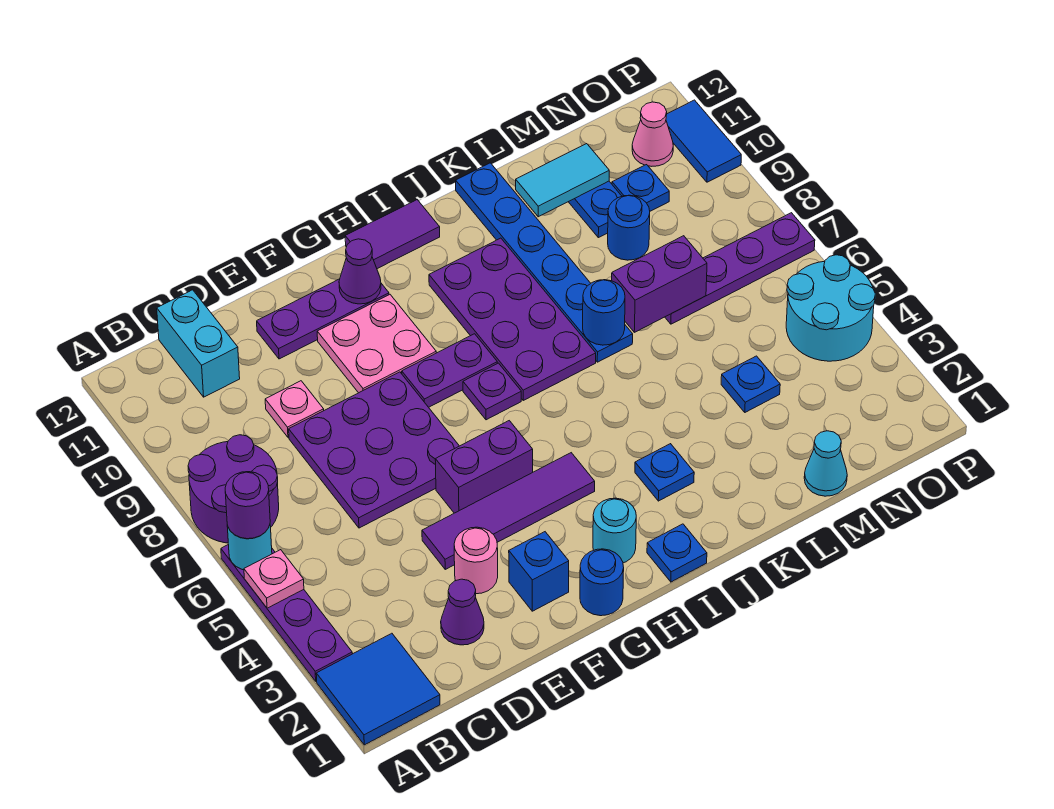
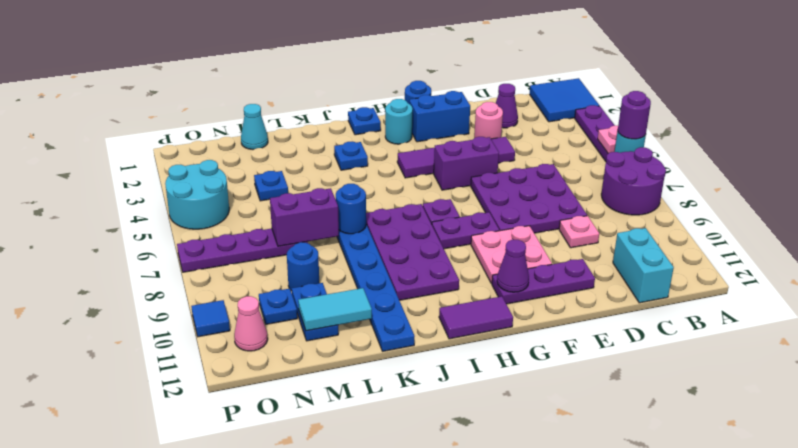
blue 1x1 brick [509,532,569,611] -> blue 1x2 brick [409,91,470,142]
blue 1x2 tile [666,100,741,182] -> blue 1x1 tile [191,300,230,337]

